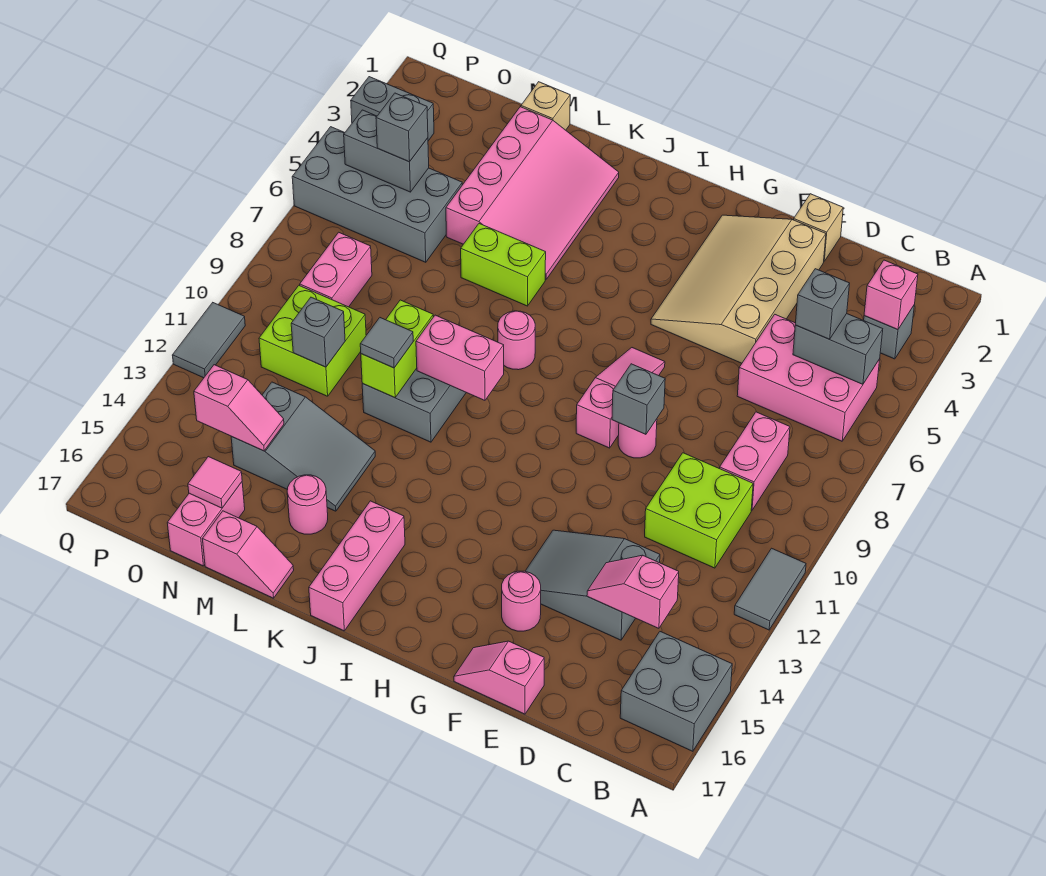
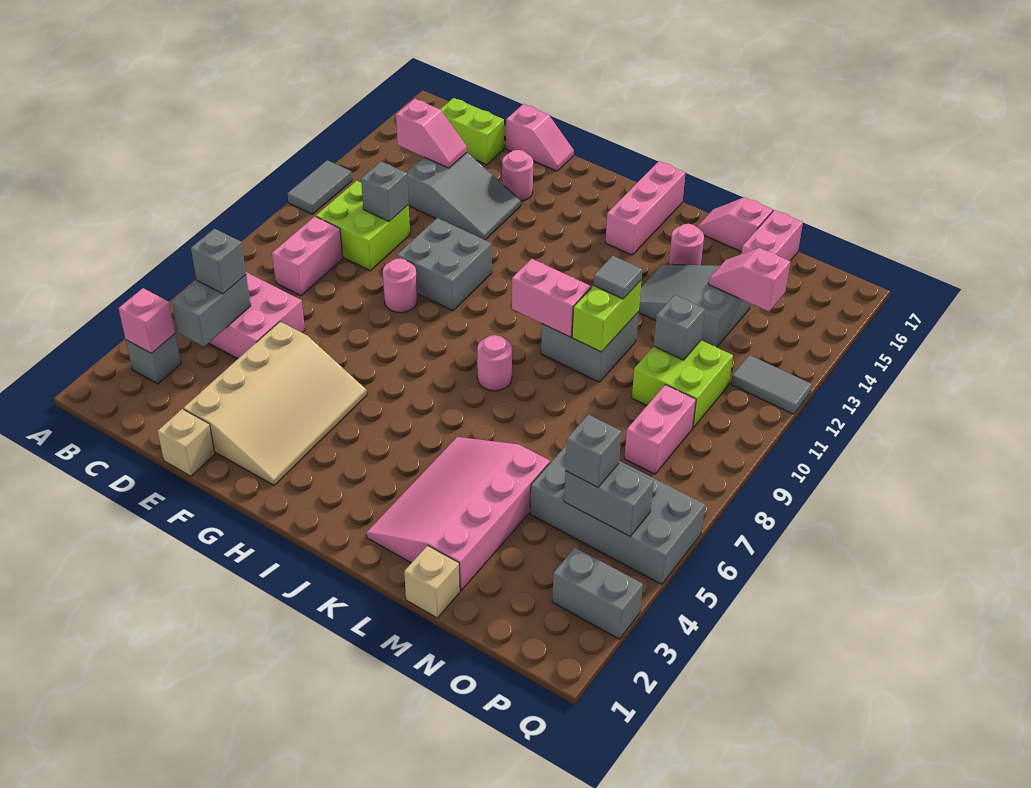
grey 2x2 brick [620,632,732,751] -> grey 2x2 brick moved to [397,218,492,311]
grey 1x2 brick [793,314,883,384] -> grey 1x2 brick turned to [172,275,251,347]
grey 1x1 brick [612,364,665,434] -> grey 1x1 brick moved to [361,161,409,221]
pink 1x3 slope [576,348,665,448] -> none
lime 1x2 brick [461,224,546,306] -> lime 1x2 brick moved to [440,98,504,165]
pink 1x1 tile [188,457,242,508] -> none
grey 1x2 tile [172,303,245,378] -> grey 1x2 tile turned to [731,355,812,414]

